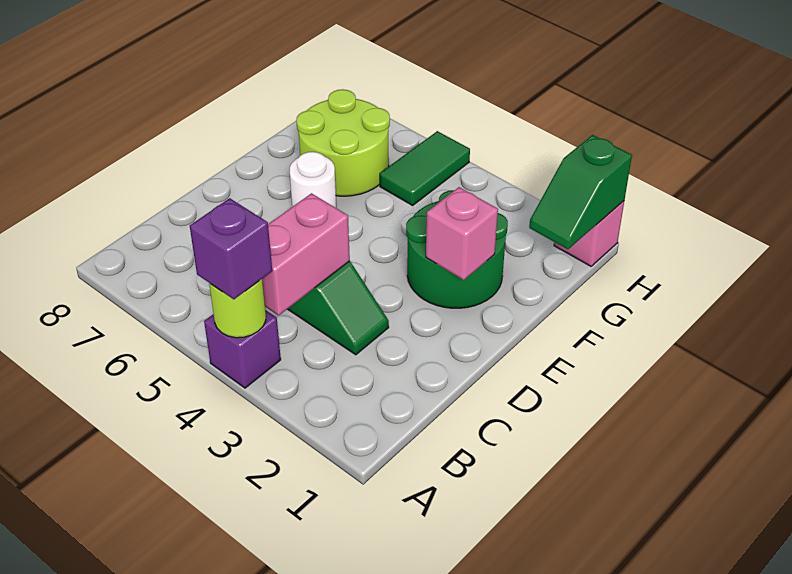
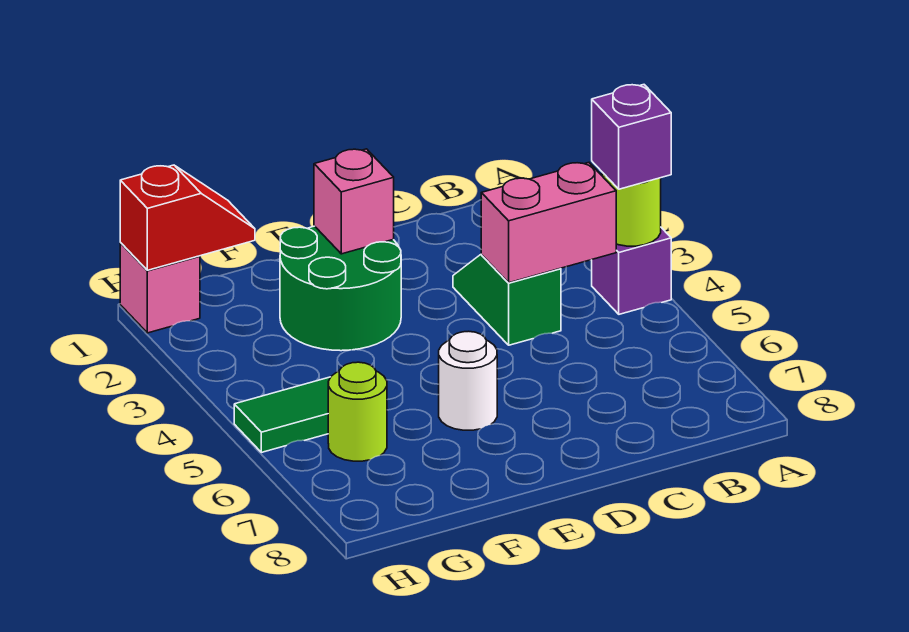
lime 2x2 round brick [296,89,390,196] -> lime 1x1 round brick [328,362,387,461]
green 1x2 slope [529,135,632,249] -> red 1x2 slope [120,165,255,270]

